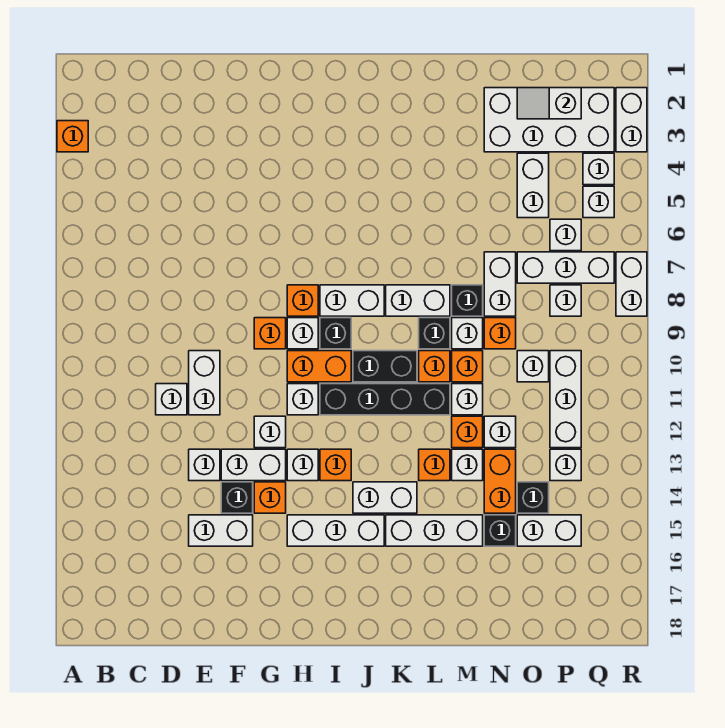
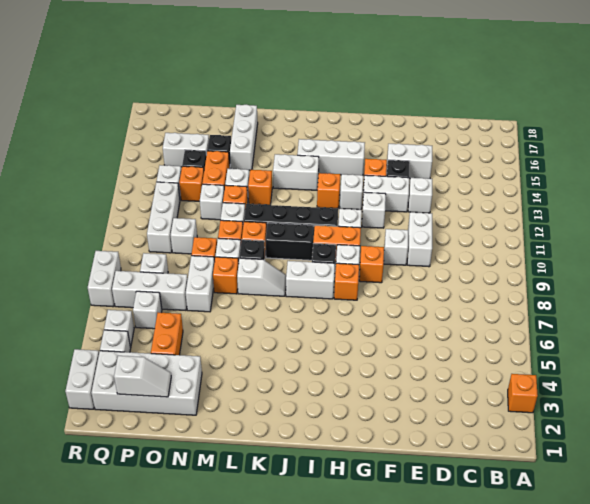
white 1x1 brick [156,384,187,415] -> white 1x1 brick moved to [384,229,408,265]
white 1x2 brick [386,285,450,316] -> white 1x2 slope [237,258,286,296]
white 1x3 brick [386,515,483,546] -> white 1x3 brick turned to [230,105,258,170]
black 1x1 brick [452,285,483,316] -> orange 1x1 brick [213,257,239,294]
white 1x2 brick [517,153,549,218] -> orange 1x2 brick [151,312,183,355]
none -> orange 1x1 brick [179,166,204,201]

